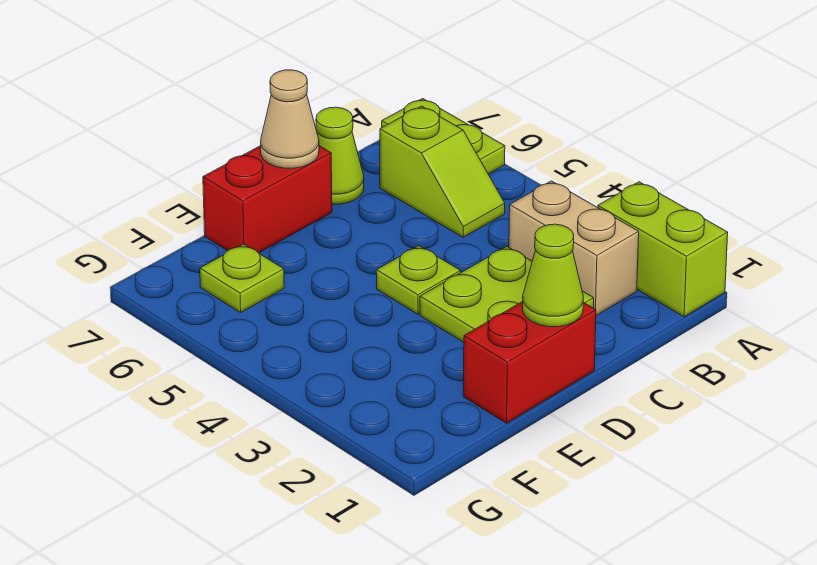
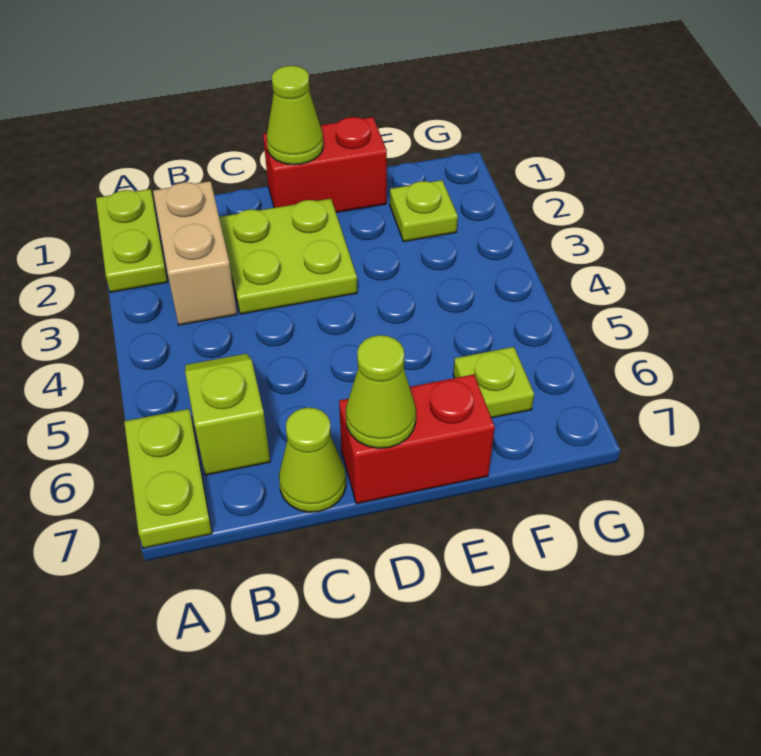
lime 1x2 brick [598,182,728,317] -> lime 1x2 plate [96,189,168,292]
lime 1x1 plate [376,246,461,314] -> lime 1x1 plate moved to [390,180,458,242]
tan 1x1 cone [261,70,319,168] -> lime 1x1 cone [346,335,416,448]

